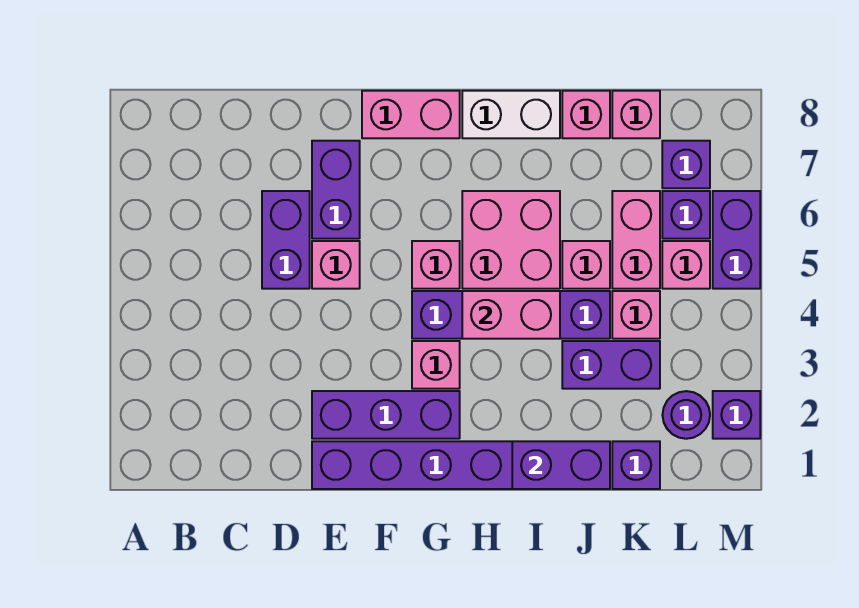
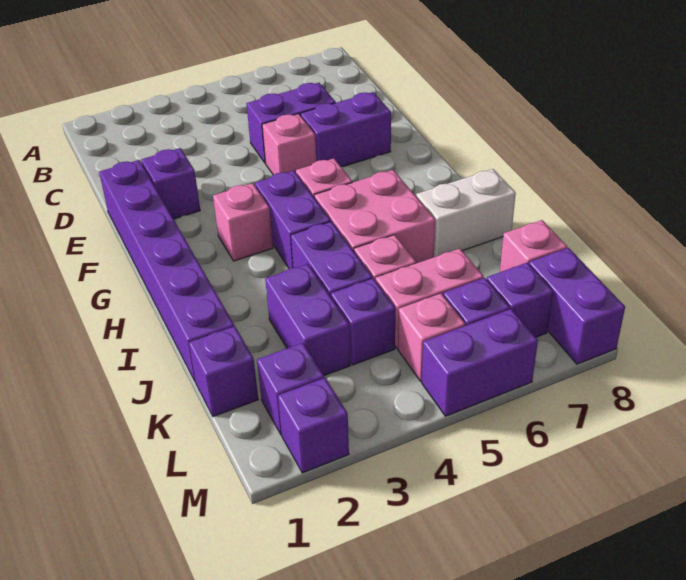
purple 1x3 brick [312,391,460,439] -> purple 1x1 brick [141,148,200,219]
pink 1x2 brick [362,91,460,138] -> none
pink 1x2 brick [462,291,560,339] -> none
white 1x2 brick [462,91,560,138] -> white 1x2 brick turned to [416,169,516,257]
purple 1x2 brick [512,441,610,489] -> purple 1x2 brick moved to [529,248,625,364]
pink 1x1 brick [562,91,610,138] -> none
pink 1x1 brick [612,291,660,339] -> purple 1x1 brick [331,278,395,365]
purple 1x1 round brick [663,391,710,439] -> purple 1x1 brick [257,343,324,435]

